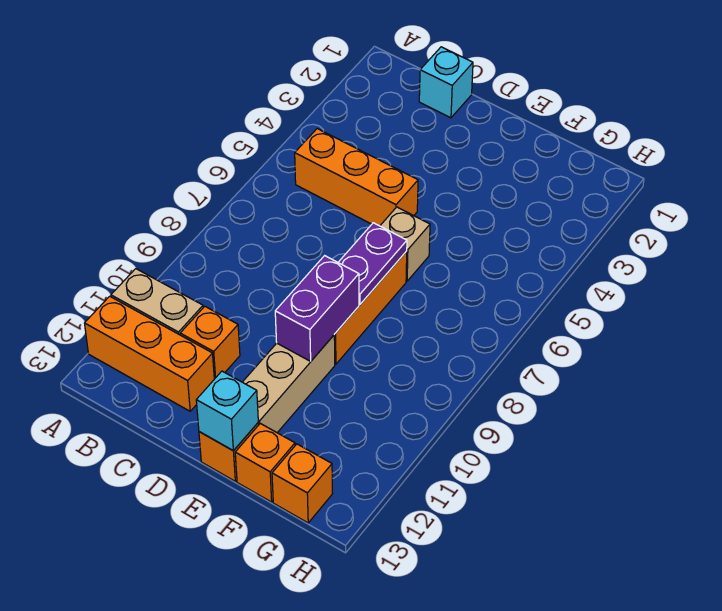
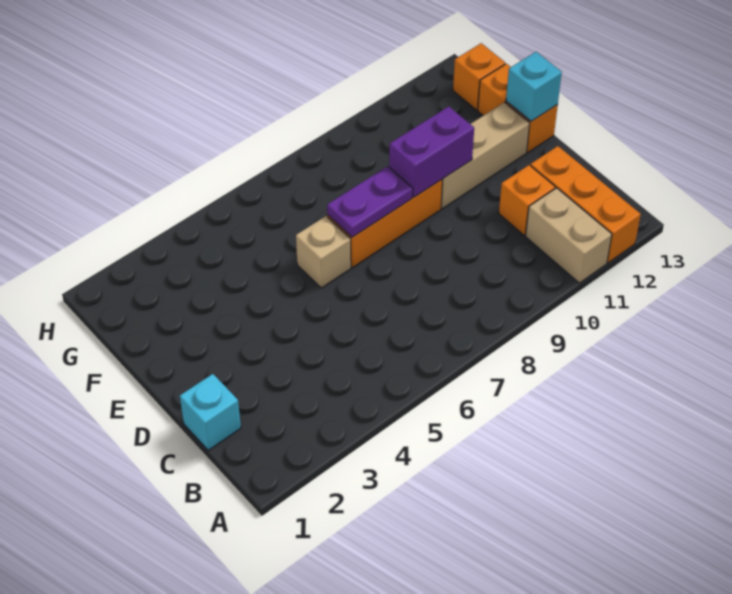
orange 1x3 brick [295,129,418,226] -> none

